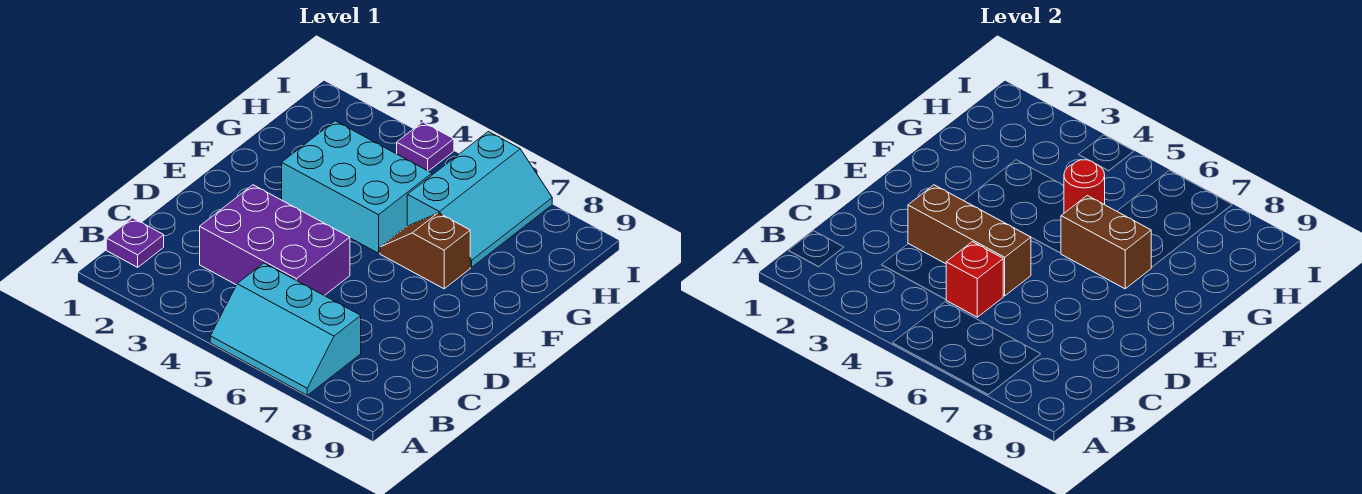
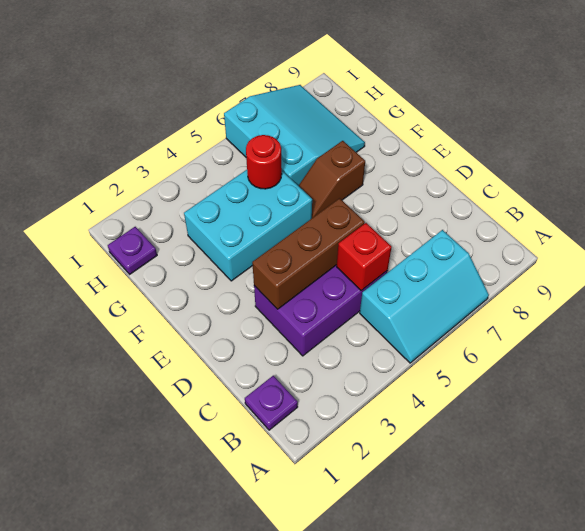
brown 1x2 brick [1061,196,1151,289] -> none
cyan 2x3 slope [407,132,552,267] -> cyan 3x3 slope [224,85,365,186]
purple 1x1 plate [397,122,454,171] -> purple 1x1 plate moved to [108,227,157,274]

